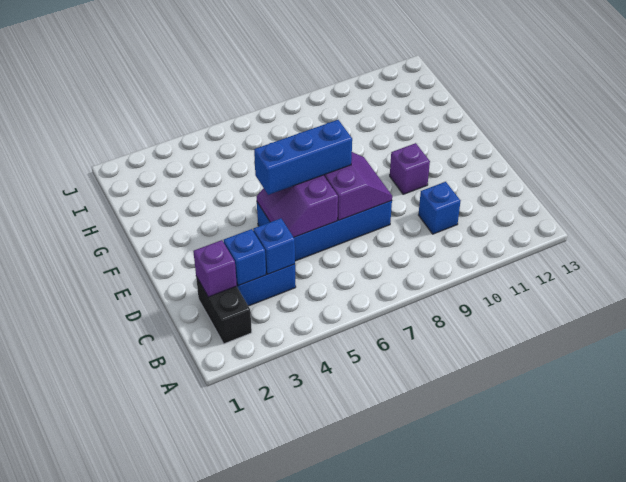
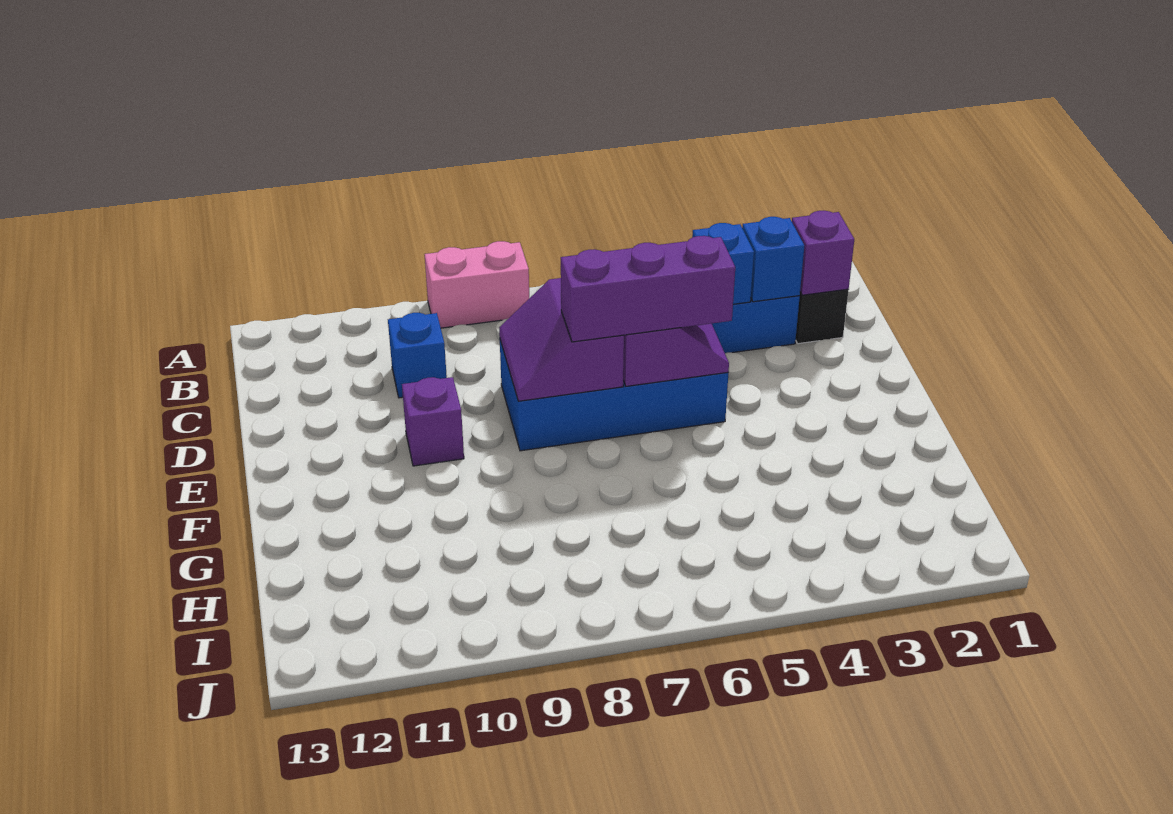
none -> pink 1x2 brick [425,241,529,328]
blue 1x3 brick [254,120,352,195] -> purple 1x3 brick [561,236,735,342]

